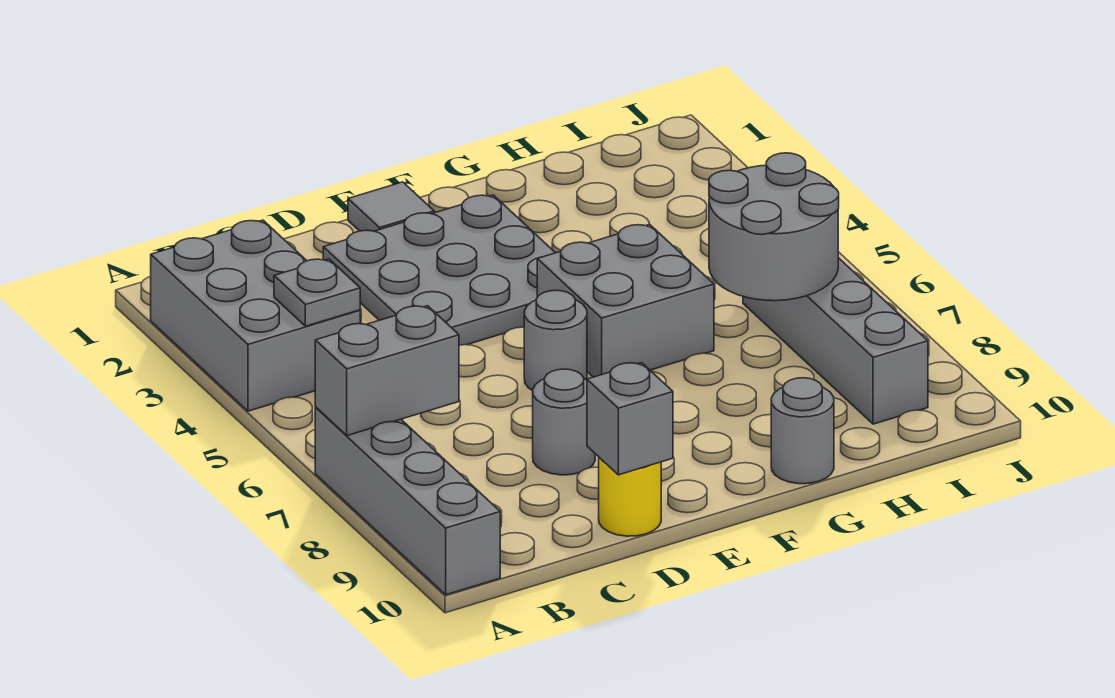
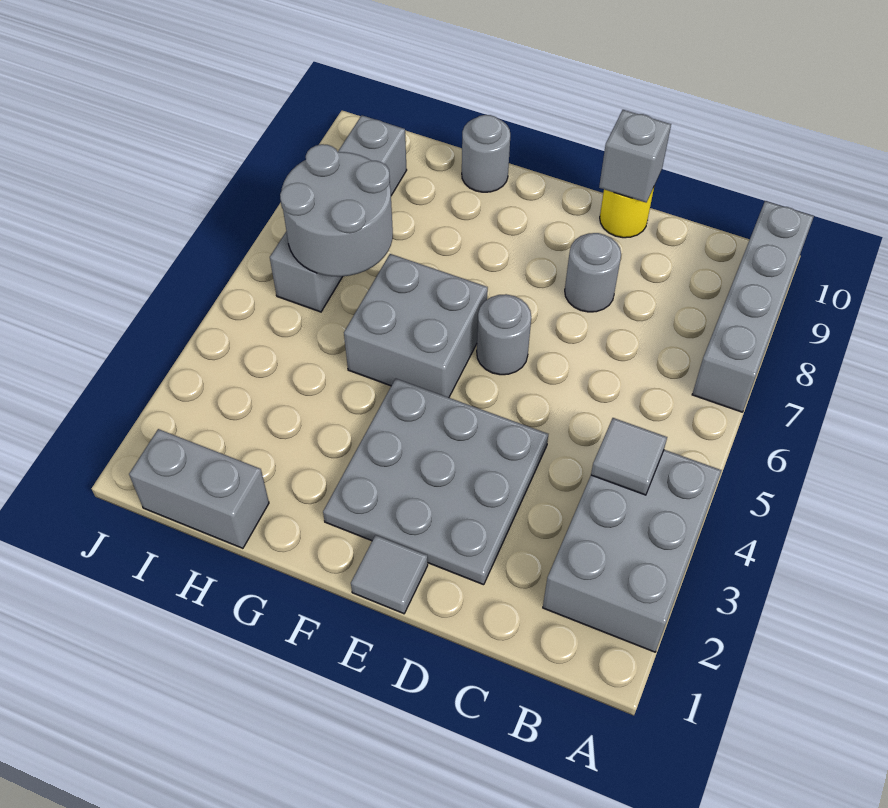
grey 1x2 brick [315,306,459,436] -> grey 1x2 brick moved to [129,429,269,548]
grey 1x1 plate [274,259,360,326] -> grey 1x1 tile [591,418,667,495]

